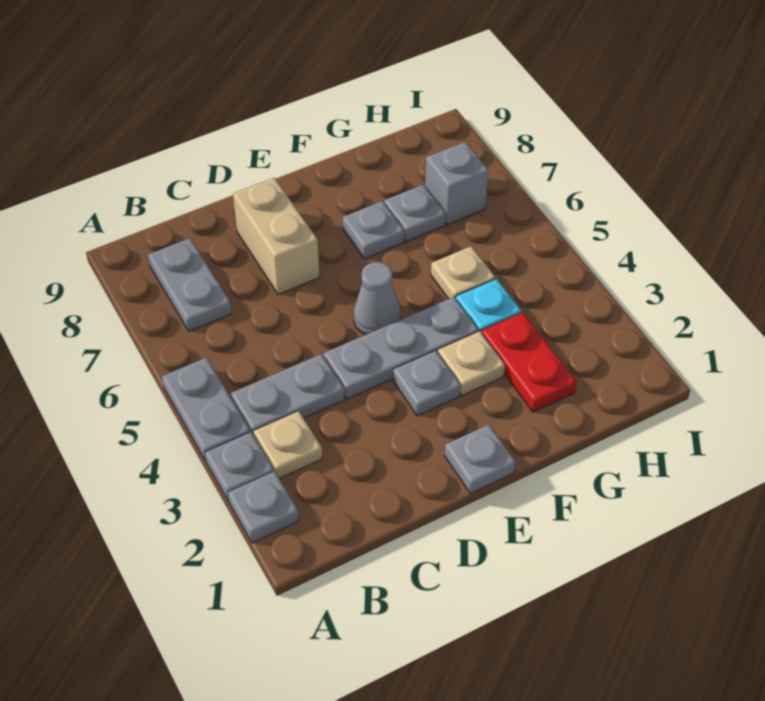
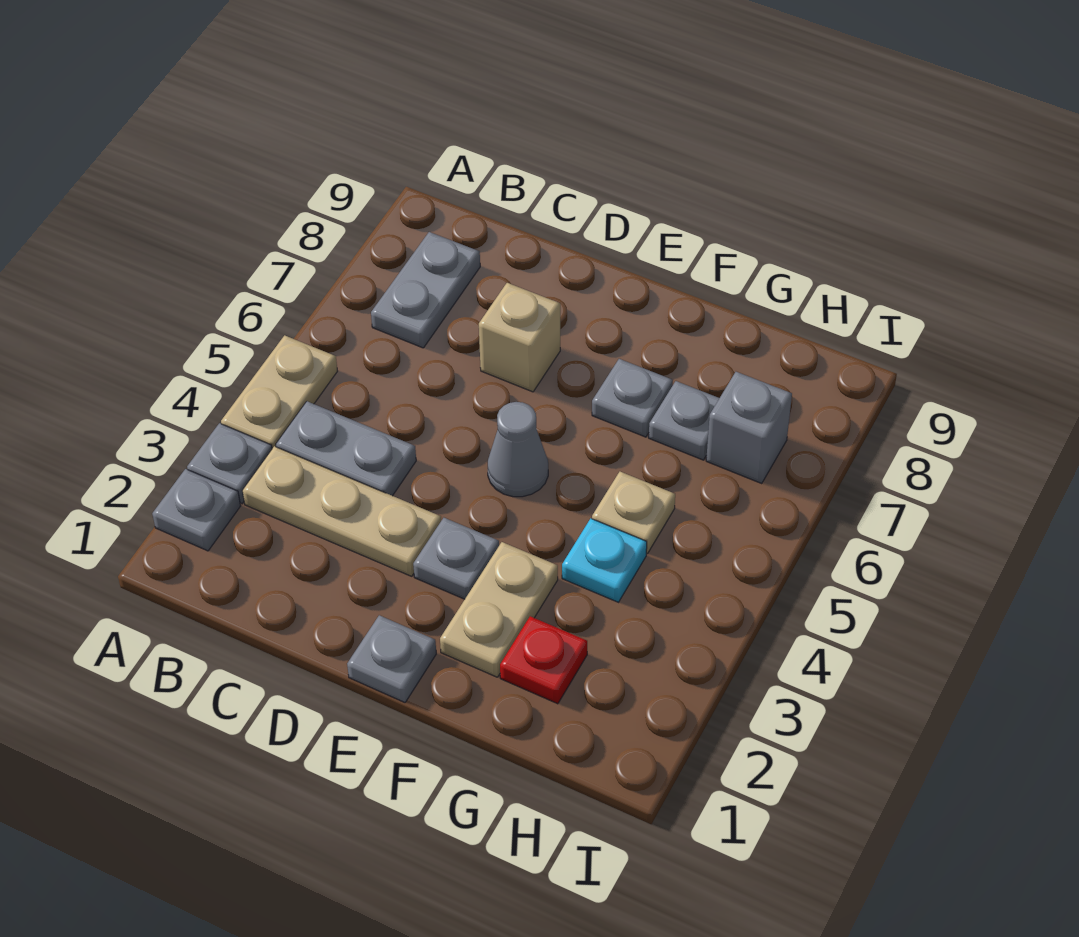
grey 1x2 plate [162,358,250,461] -> tan 1x2 plate [221,335,337,448]
tan 1x1 plate [254,411,322,479] -> tan 1x3 plate [242,446,441,576]
grey 1x3 plate [324,297,478,399] -> none
tan 1x2 brick [233,178,320,294] -> tan 1x1 brick [479,283,560,392]
tan 1x1 plate [438,331,505,395] -> tan 1x2 plate [440,542,558,677]
red 1x2 plate [482,312,576,412] -> red 1x1 plate [500,616,587,704]

